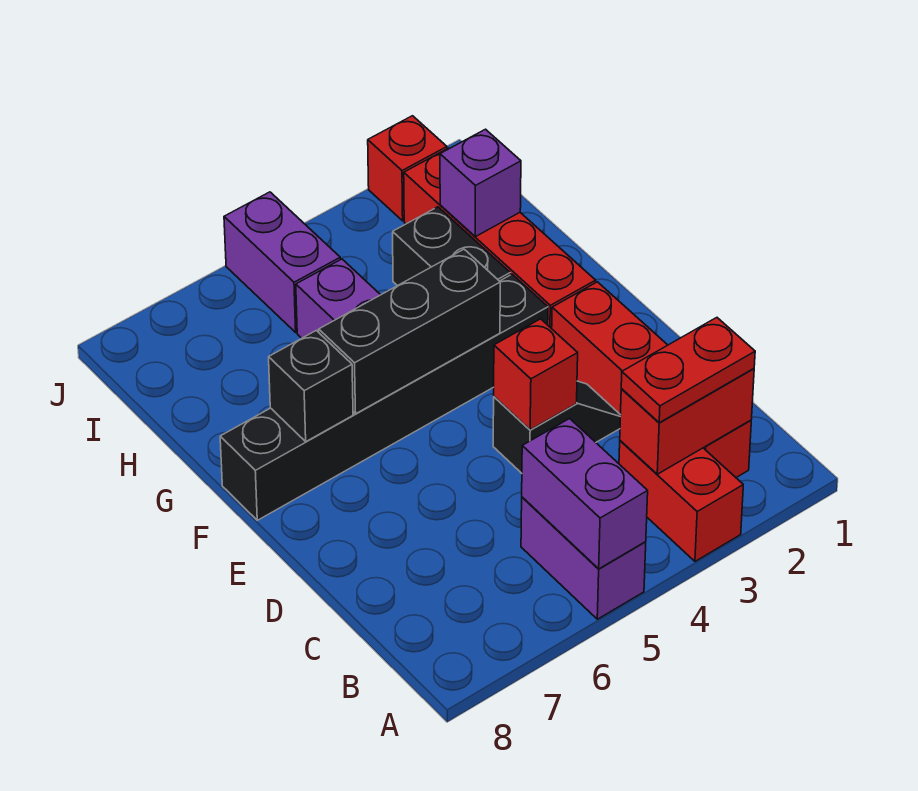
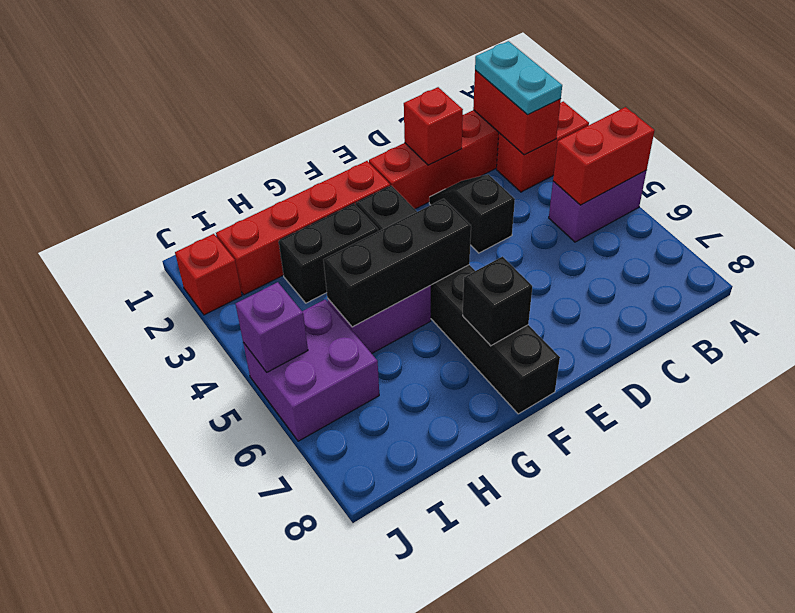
purple 1x2 brick [522,419,648,569] -> red 1x2 brick [553,107,655,205]
red 1x2 plate [621,318,755,423] -> cyan 1x2 plate [475,41,562,115]
red 1x1 brick [494,319,578,430] -> red 1x1 brick moved to [404,87,463,165]
black 1x3 brick [319,249,500,414] -> black 1x3 brick turned to [323,199,471,327]
purple 1x1 brick [440,129,521,237] -> purple 1x1 brick moved to [236,282,308,372]
purple 1x2 brick [224,192,340,332] -> purple 2x2 brick [243,299,379,441]

